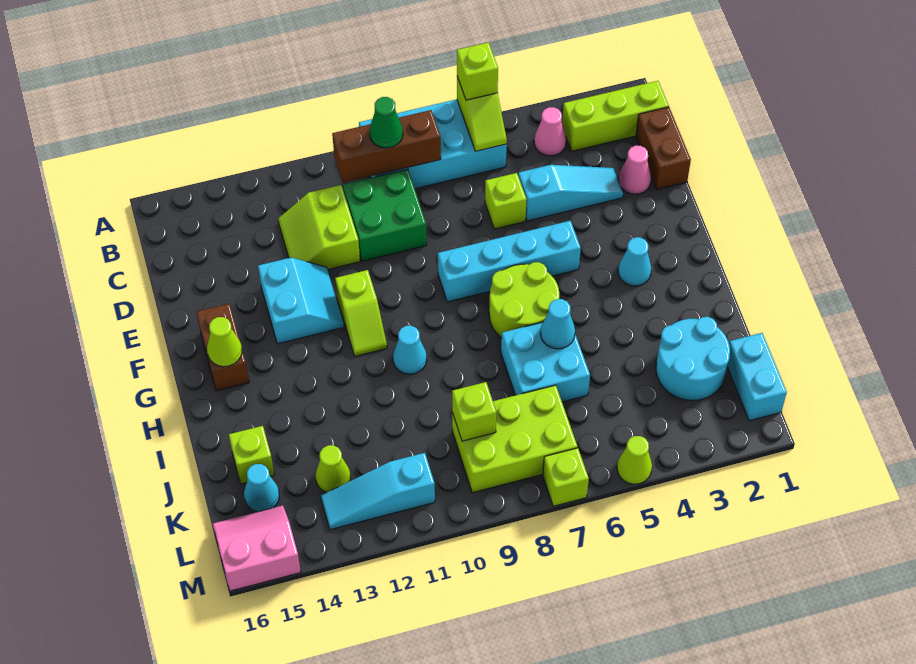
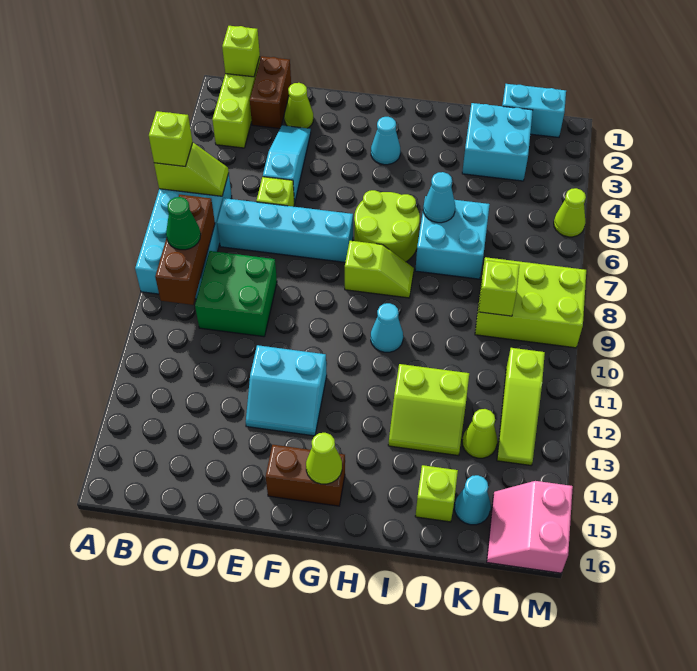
pink 1x1 cone [534,107,566,156] -> none
brown 1x2 brick [636,107,691,190] -> brown 1x2 brick turned to [250,56,291,129]
lime 2x2 slope [278,185,360,270] -> lime 2x2 slope moved to [388,364,469,456]
pink 1x1 cone [619,146,651,194] -> lime 1x1 cone [284,83,313,128]
cyan 2x2 slope [258,257,344,344] -> cyan 2x2 slope turned to [246,345,327,436]
cyan 1x4 brick [438,221,581,302] -> cyan 1x4 brick turned to [217,198,353,262]
lime 1x2 slope [335,270,387,356] -> lime 1x2 slope moved to [345,241,414,298]
cyan 2x2 round brick [656,317,730,400] -> cyan 2x2 brick [462,103,533,181]
lime 2x3 brick [452,385,577,493] -> lime 2x3 brick turned to [475,257,586,348]
cyan 1x3 slope [321,453,435,530] -> lime 1x3 slope [497,348,545,465]
lime 1x1 brick [543,448,589,506] -> lime 1x1 brick moved to [222,26,260,77]

